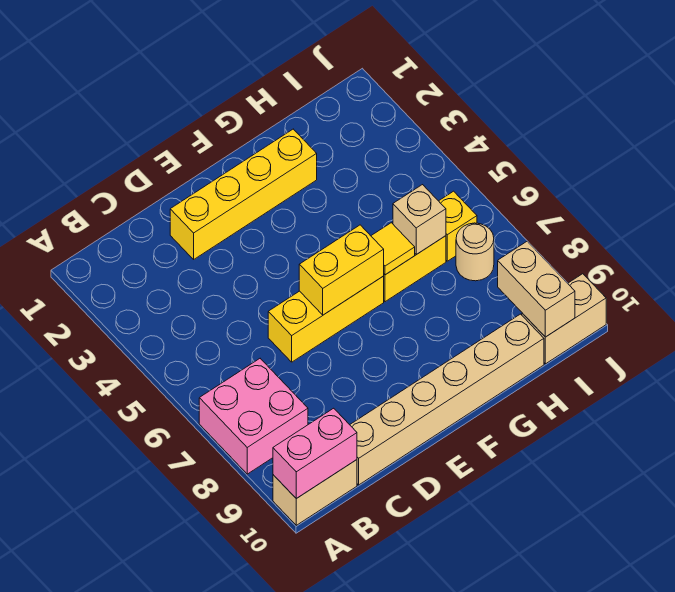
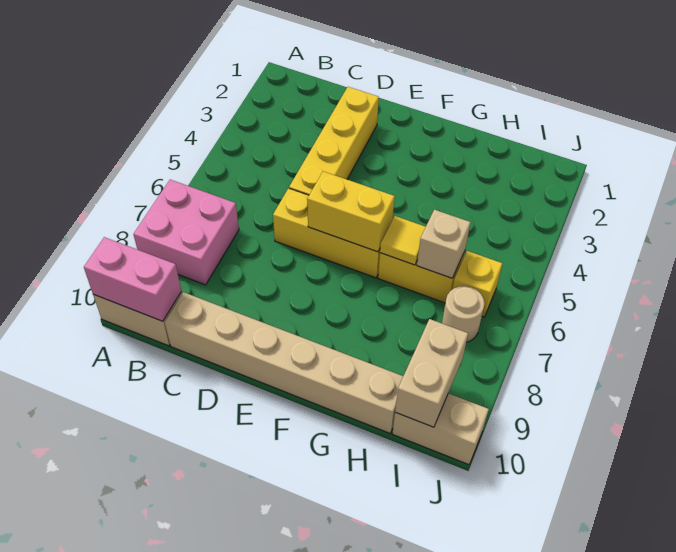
yellow 1x4 brick [170,129,317,259] -> yellow 1x4 brick turned to [289,87,379,195]

